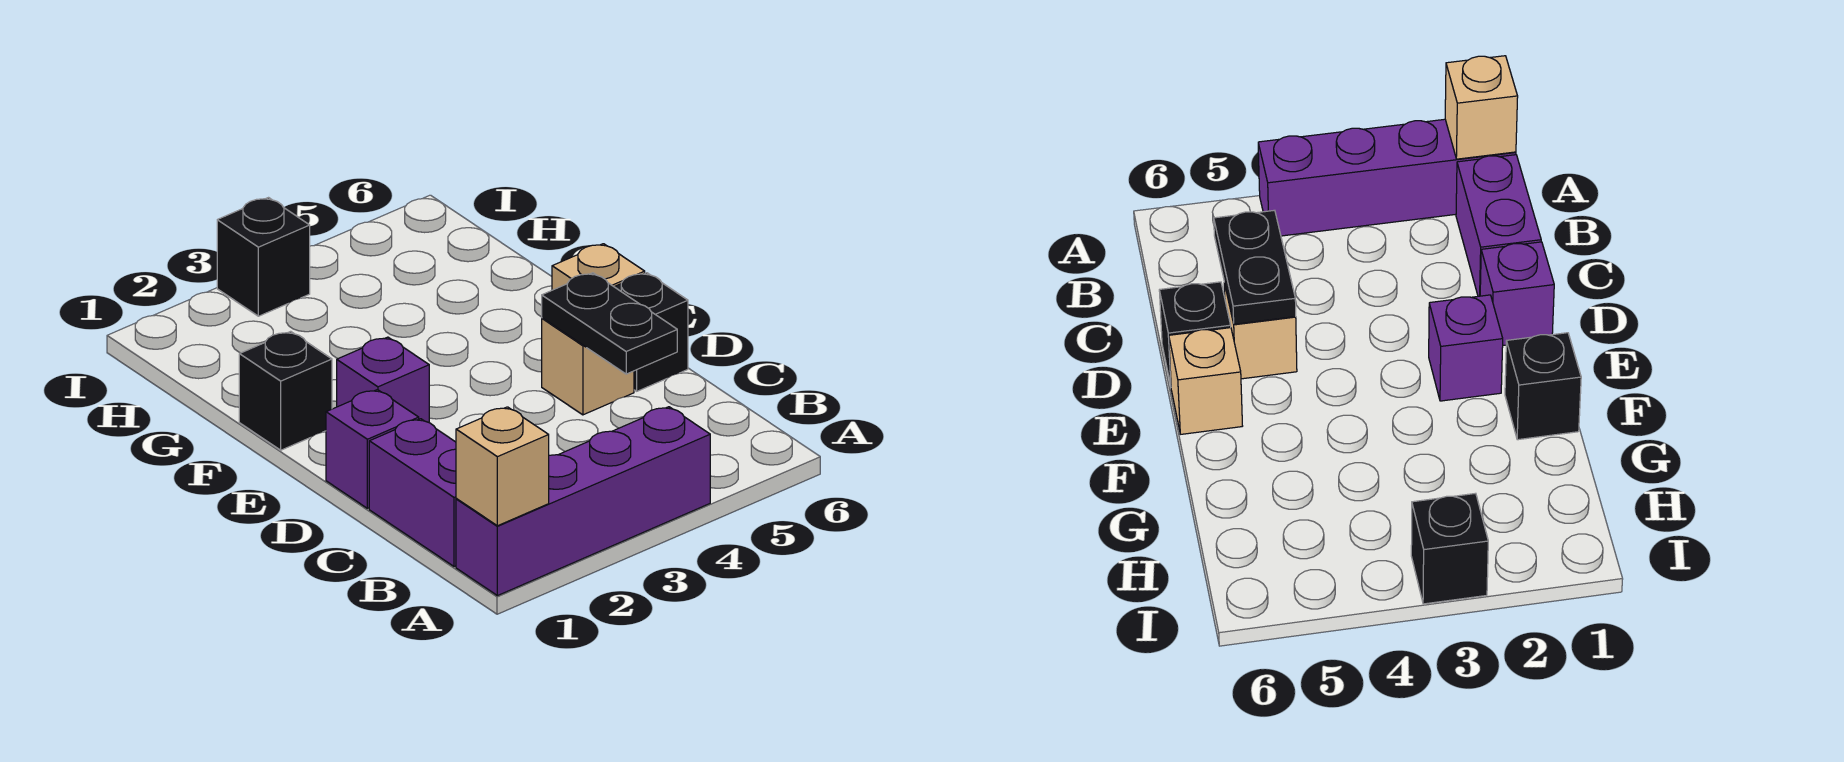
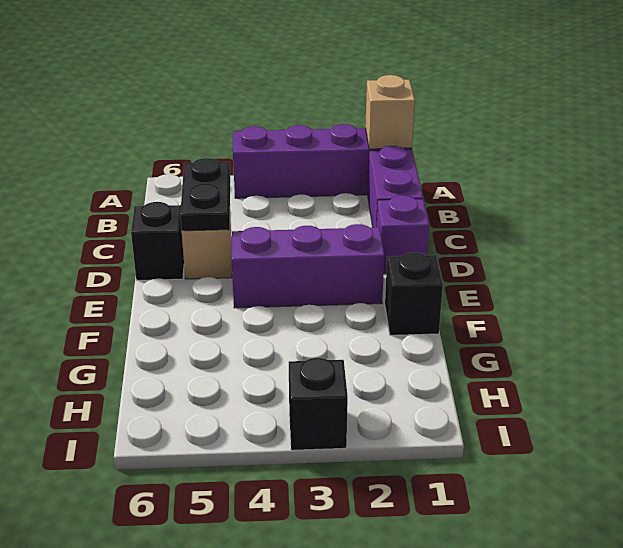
purple 1x1 brick [337,337,429,422] -> purple 1x3 brick [232,224,384,308]
tan 1x1 brick [552,244,645,290] -> none

